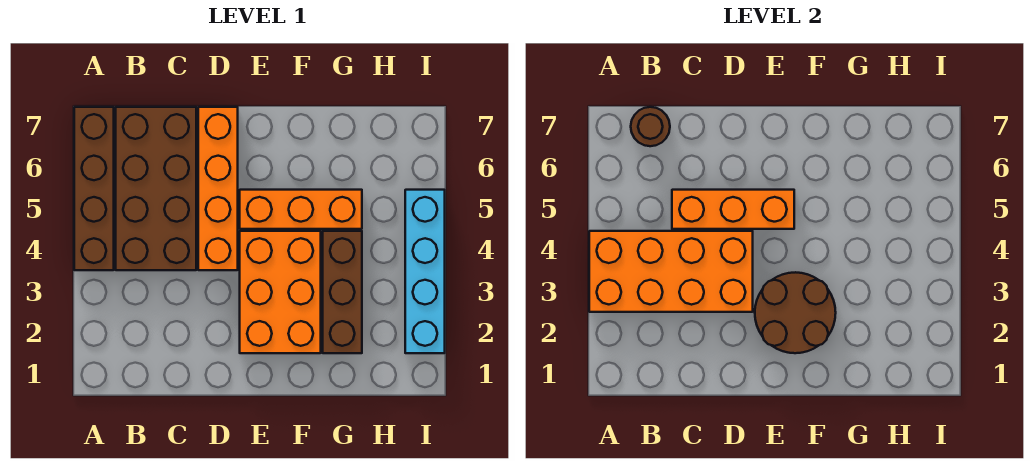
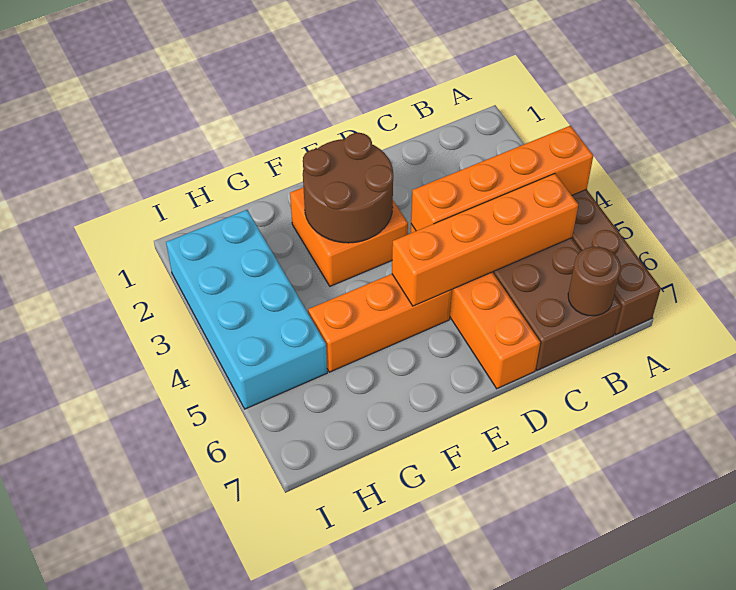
orange 2x4 brick [589,231,753,312] -> orange 1x4 brick [411,126,593,231]
orange 1x3 brick [672,190,794,229] -> orange 1x4 brick [392,174,578,306]
orange 2x3 brick [240,231,321,353] -> orange 2x2 brick [290,188,408,286]
brown 1x3 brick [323,231,362,353] -> none
cyan 1x4 brick [405,190,445,353] -> cyan 2x4 brick [166,210,327,409]

